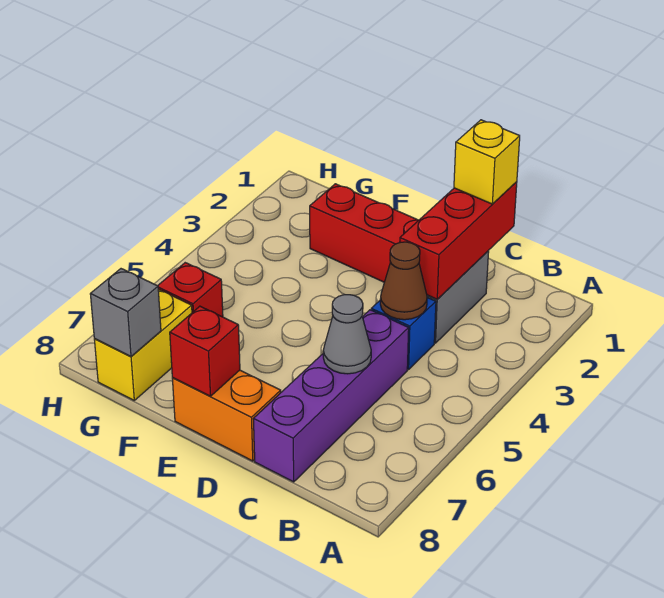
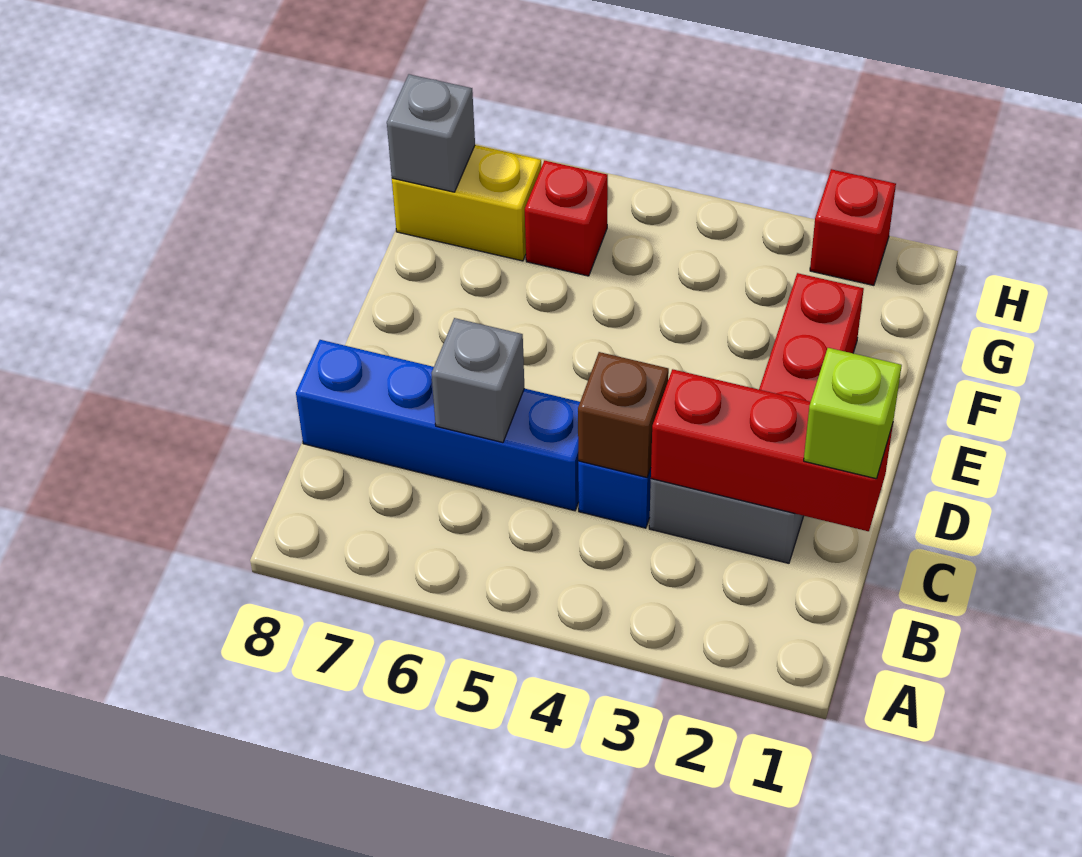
yellow 1x1 brick [454,120,520,204] -> lime 1x1 brick [804,348,902,479]
brown 1x1 cone [380,242,427,320] -> brown 1x1 brick [578,352,669,477]
purple 1x4 brick [254,310,409,482] -> blue 1x4 brick [296,340,580,511]
grey 1x1 cone [323,295,371,374] -> grey 1x1 brick [431,318,524,443]
orange 1x2 brick [172,370,281,461] -> none
red 1x1 brick [170,306,240,396] -> red 1x1 brick moved to [810,169,896,285]

